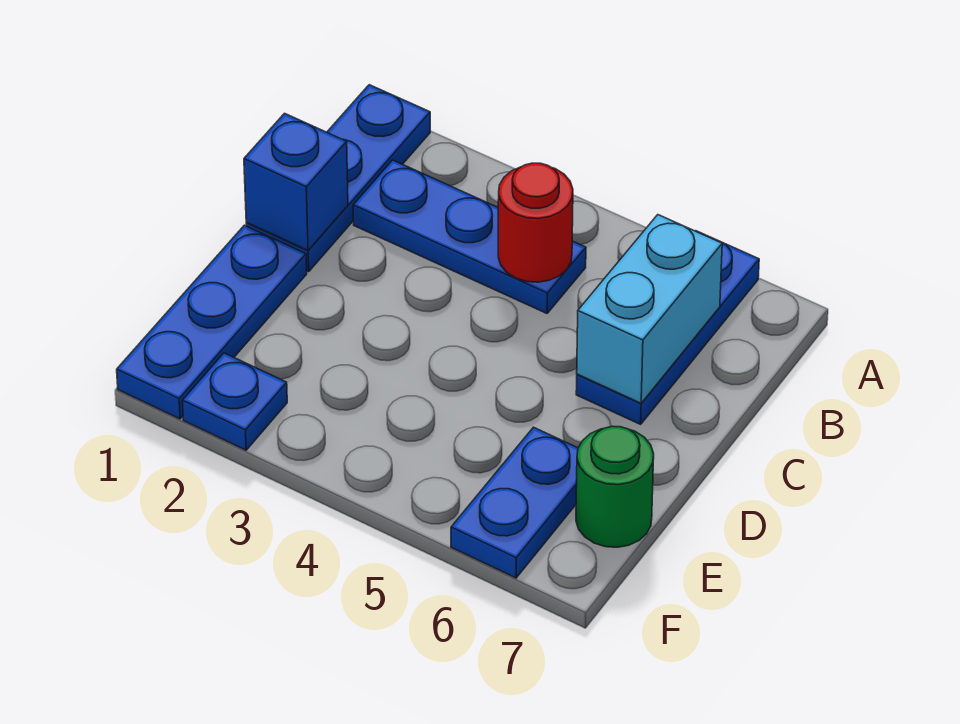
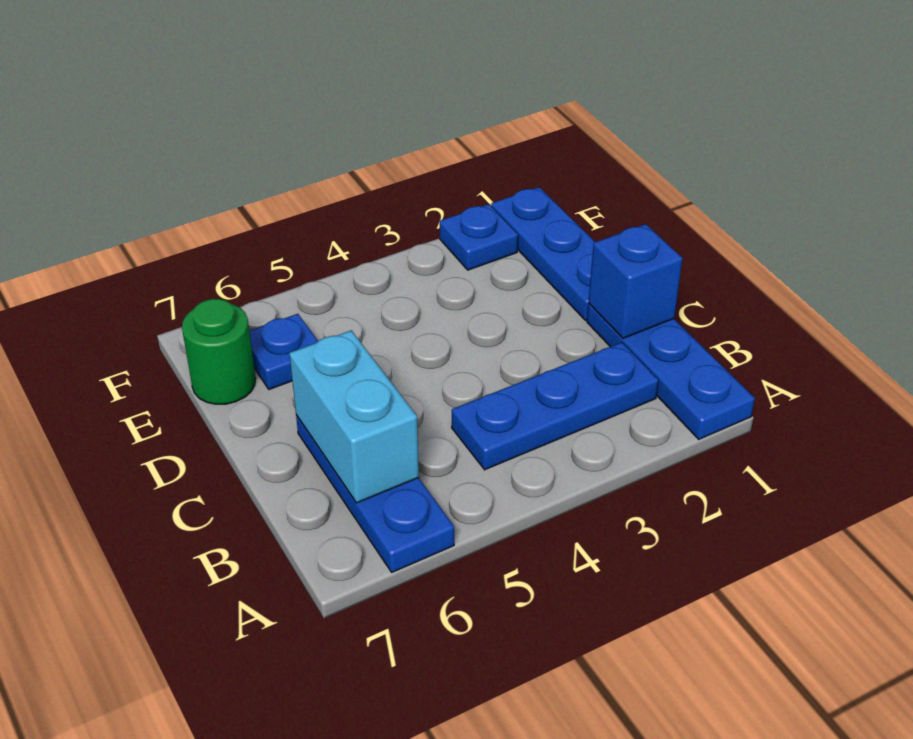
red 1x1 round brick [498,163,573,282] -> none
blue 1x2 plate [451,427,578,578] -> blue 1x1 plate [249,314,318,389]

